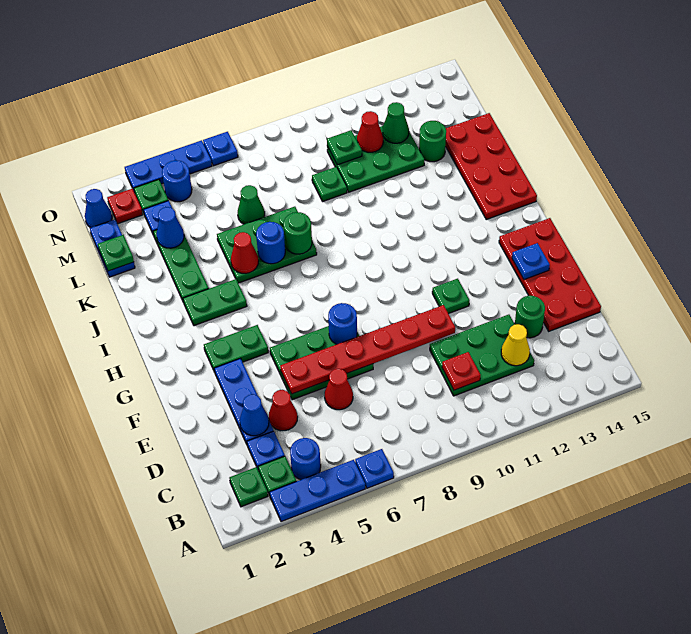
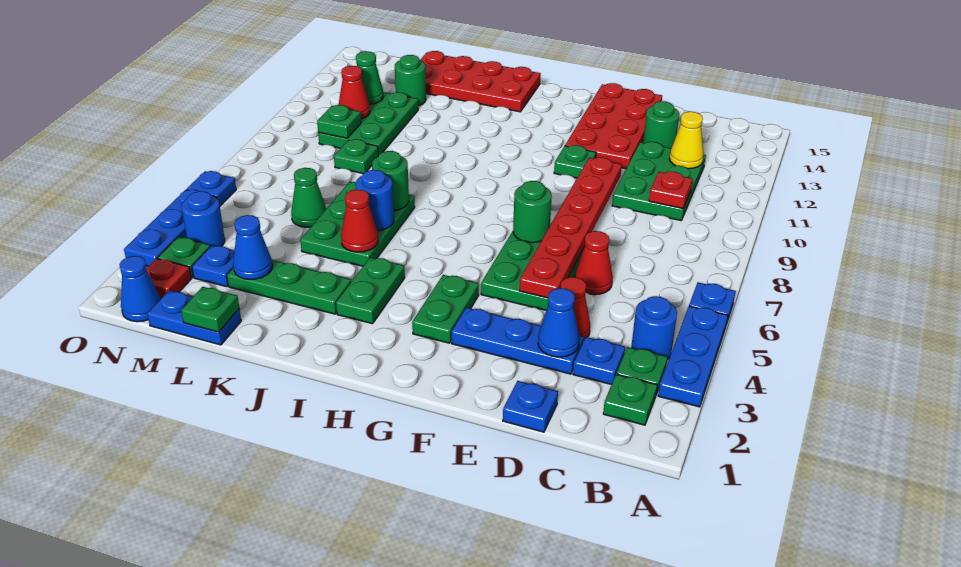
red 2x4 plate [499,218,601,331] -> red 2x4 plate turned to [565,83,662,169]
blue 1x1 round brick [328,303,357,344] -> green 1x1 round brick [513,181,552,243]
blue 1x1 plate [512,243,550,279] -> blue 1x1 plate moved to [503,381,558,432]

